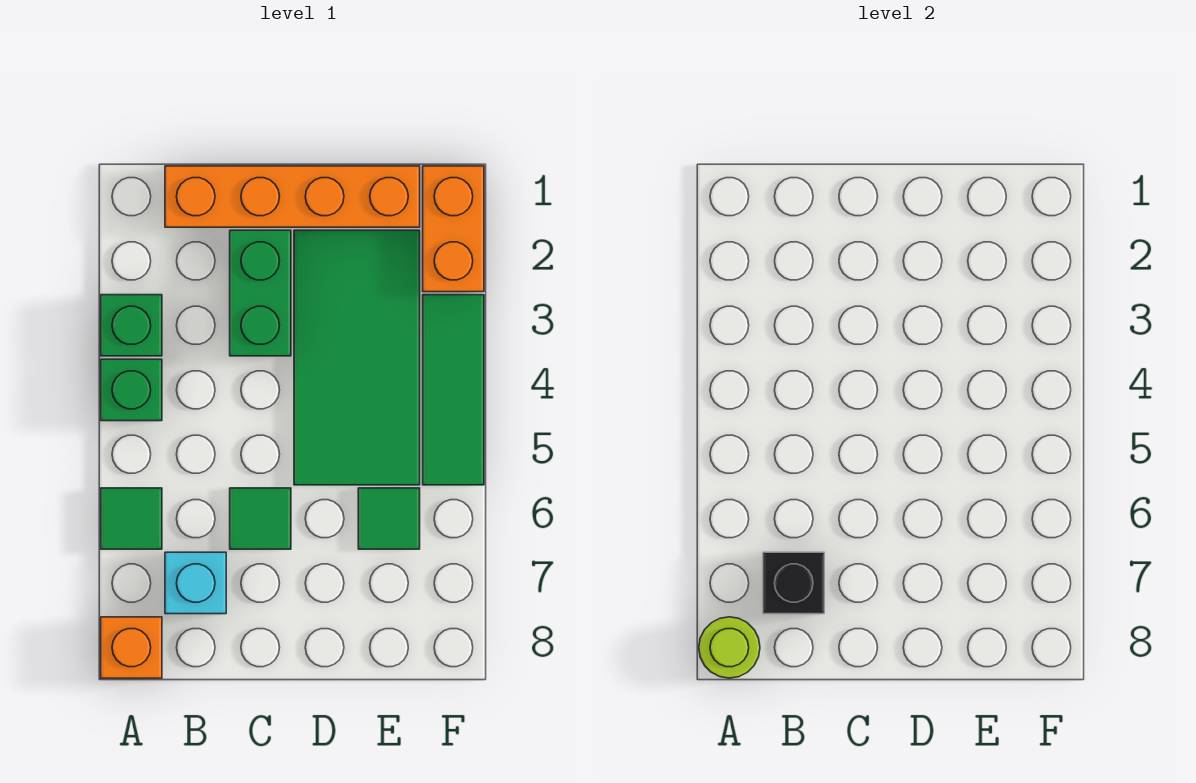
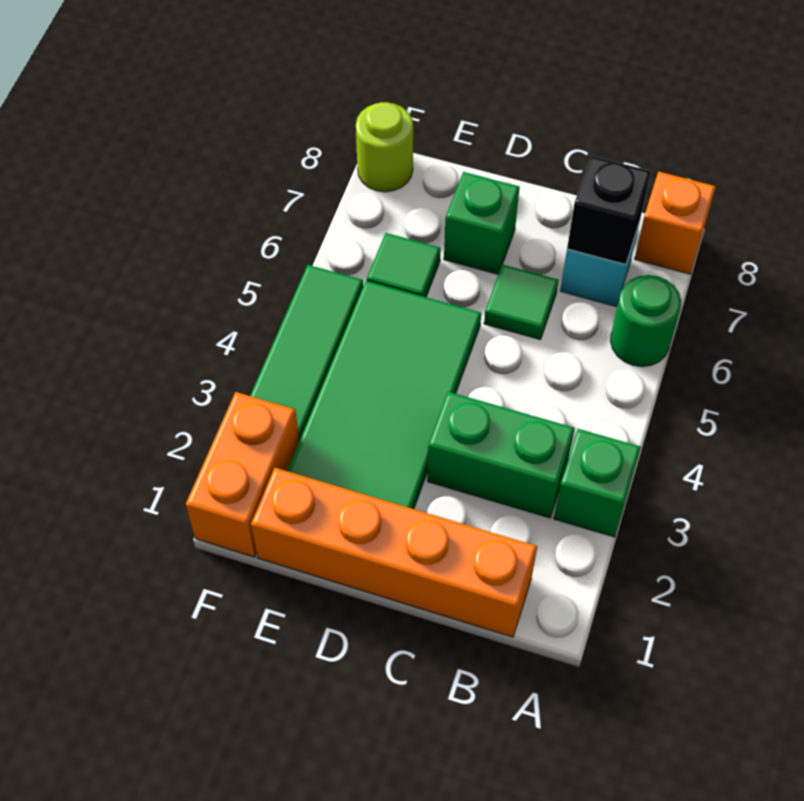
green 1x1 brick [101,359,162,421] -> green 1x1 brick moved to [444,172,520,274]
green 1x1 tile [101,488,162,549] -> green 1x1 round brick [611,275,681,367]
lime 1x1 round brick [699,617,760,678] -> lime 1x1 round brick moved to [356,102,413,192]
green 1x2 brick [230,230,291,356] -> green 1x2 brick turned to [427,392,574,518]

